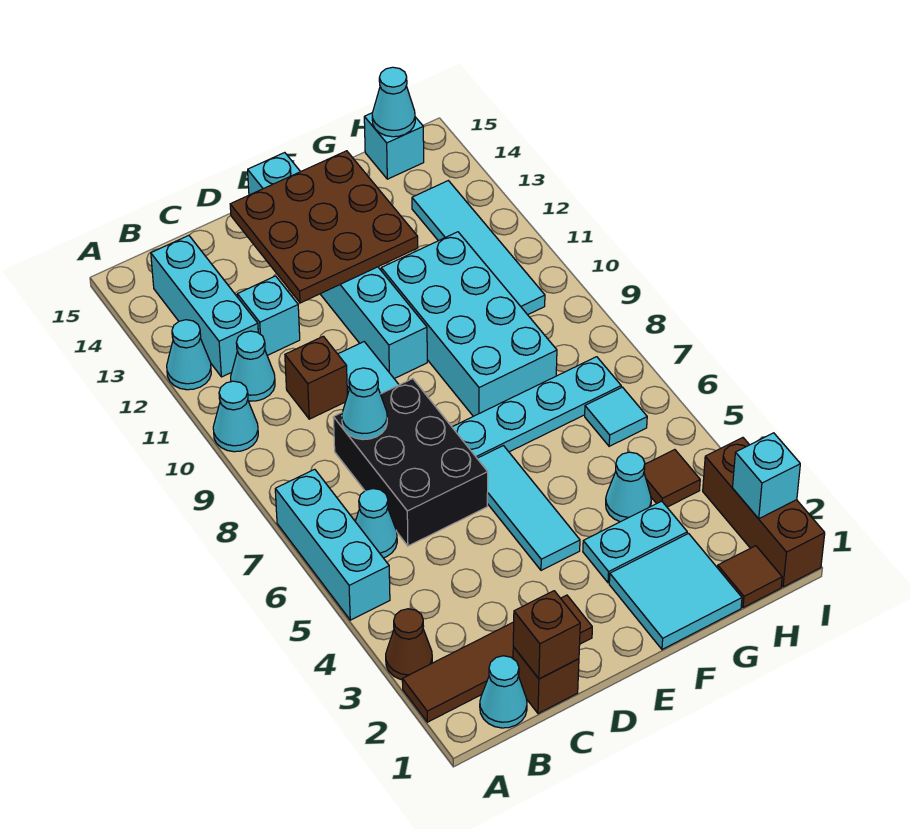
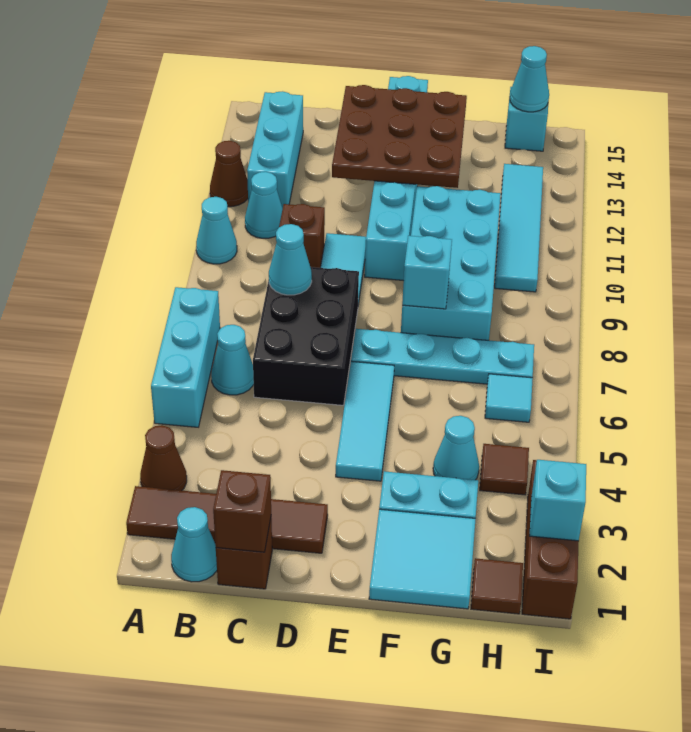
cyan 1x1 cone [167,320,211,390] -> brown 1x1 cone [210,141,248,207]
cyan 1x1 brick [237,276,300,355] -> cyan 1x1 brick moved to [402,236,452,309]

